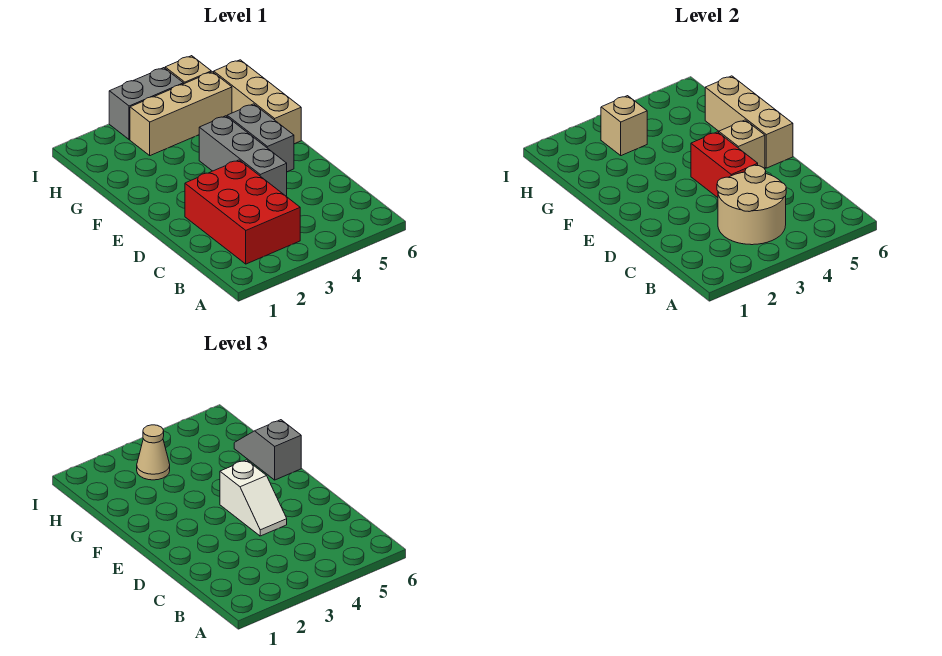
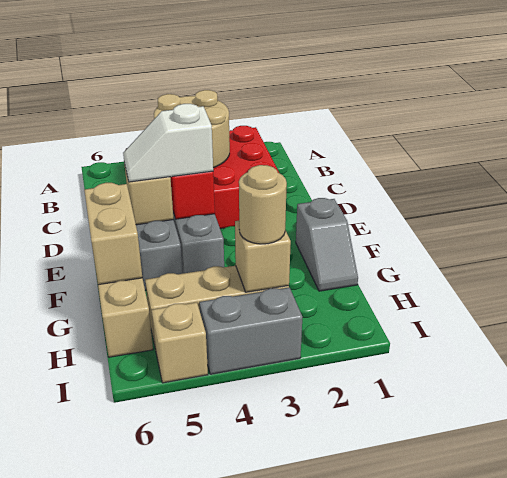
white 1x2 slope [220,460,287,536] -> white 1x2 slope turned to [123,104,213,182]
tan 1x3 brick [705,76,793,168] -> tan 1x2 brick [84,183,142,285]
grey 1x2 slope [234,420,301,480] -> grey 1x2 slope moved to [296,198,358,291]
tan 1x1 cone [137,425,170,480] -> tan 1x1 round brick [239,165,287,244]

